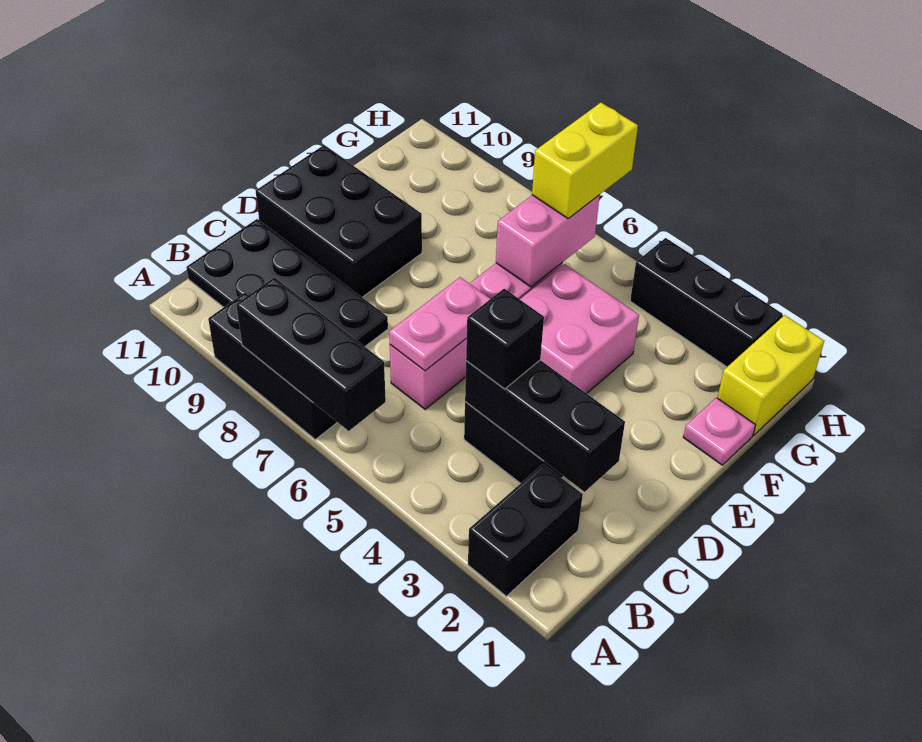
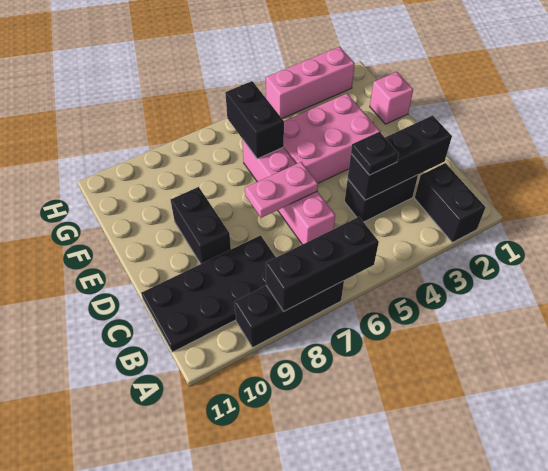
black 1x1 brick [466,289,544,389] -> black 1x1 plate [351,132,398,175]
pink 1x2 plate [389,277,490,371] -> pink 1x2 plate turned to [245,162,318,218]
black 2x3 brick [256,145,422,297] -> black 1x2 brick [171,187,231,264]
pink 2x2 brick [520,264,639,394] -> pink 2x3 brick [284,94,381,183]
pink 1x1 plate [683,398,755,465] -> pink 1x1 brick [370,72,413,124]
pink 1x2 brick [496,195,600,287] -> black 1x2 brick [225,81,284,159]
yellow 1x2 brick [718,315,824,435] -> none
yellow 1x2 brick [532,103,638,219] -> none
black 1x3 brick [630,238,782,367] -> pink 1x3 brick [266,47,355,118]

